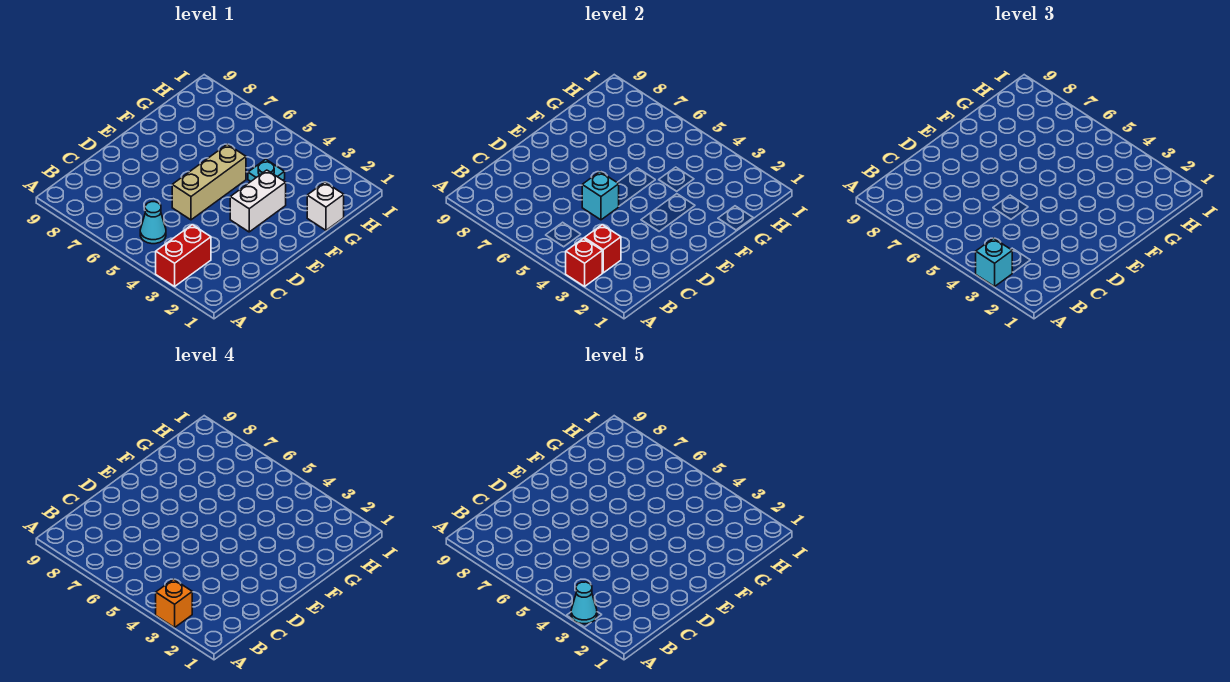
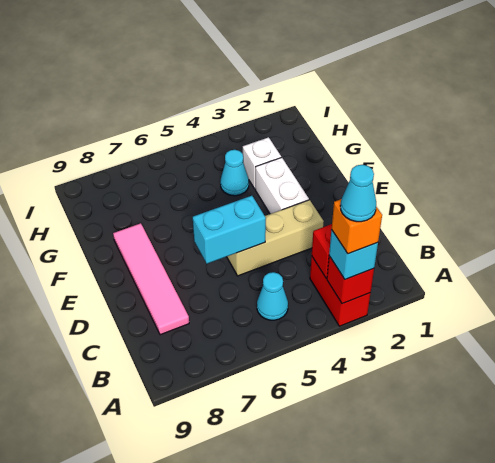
none -> pink 1x4 tile [113,223,189,335]
tan 1x3 brick [172,144,246,220] -> tan 1x3 brick turned to [227,200,324,276]
cyan 1x1 brick [582,172,619,220] -> cyan 1x2 brick [193,196,266,264]
white 1x1 brick [307,182,344,230] -> white 1x1 brick moved to [243,137,281,189]
cyan 1x1 plate [248,159,285,181] -> cyan 1x1 cone [220,150,249,196]

